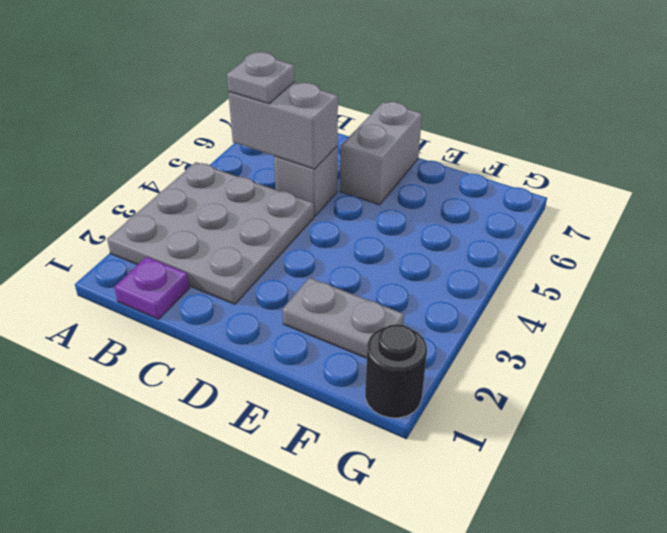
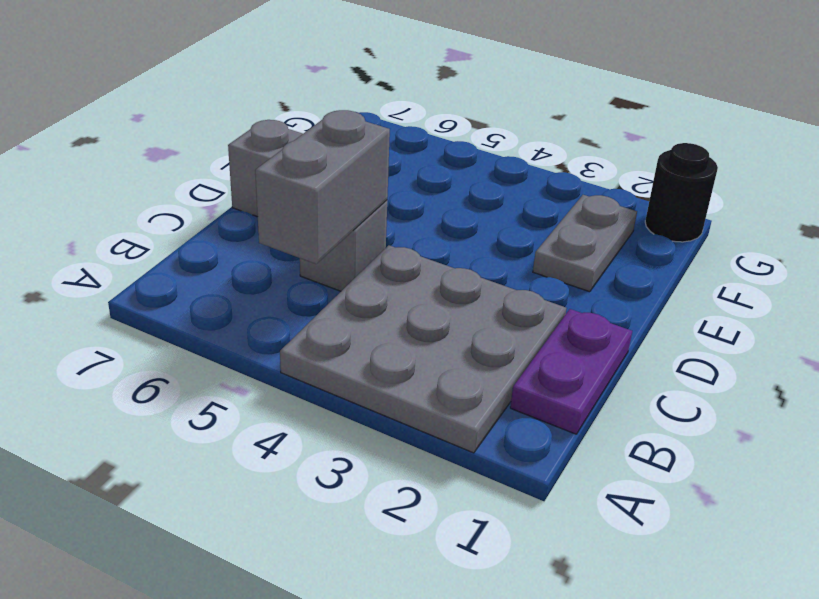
purple 1x1 plate [114,257,189,319] -> purple 1x2 plate [510,309,632,434]
grey 1x1 plate [227,52,294,104] -> none

